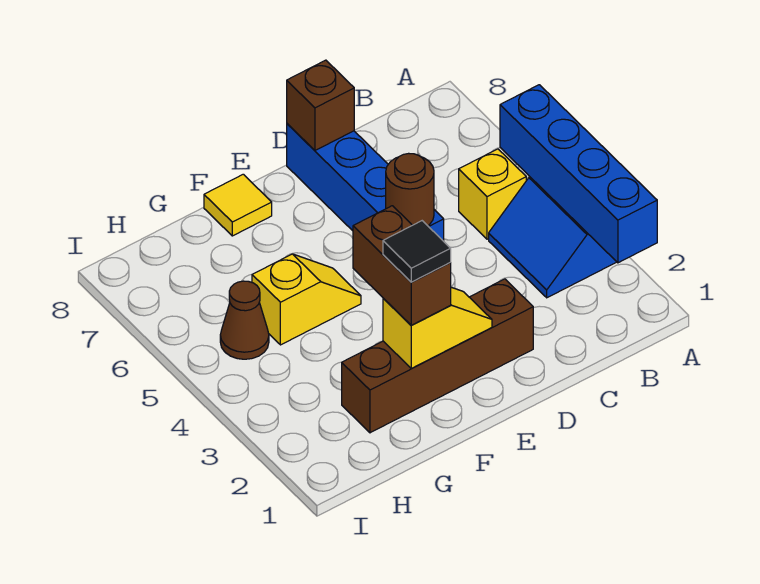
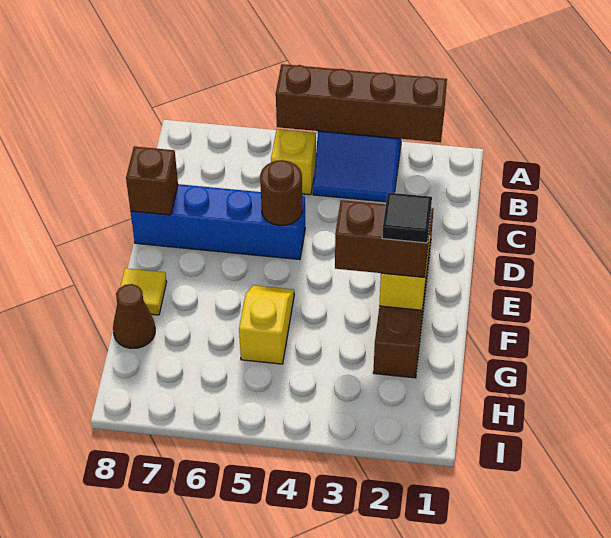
blue 1x4 brick [500,85,657,263] -> brown 1x4 brick [276,64,447,142]
brown 1x1 cone [220,281,269,359] -> brown 1x1 cone moved to [113,284,155,348]

